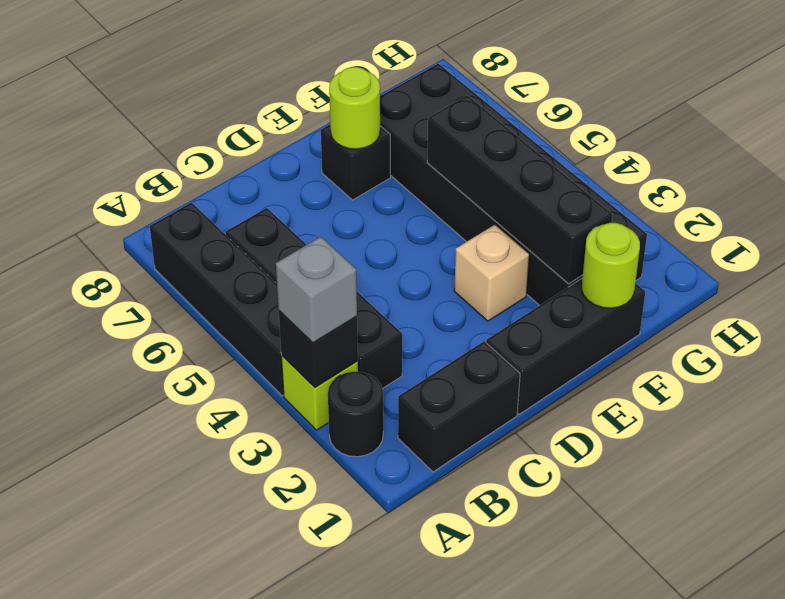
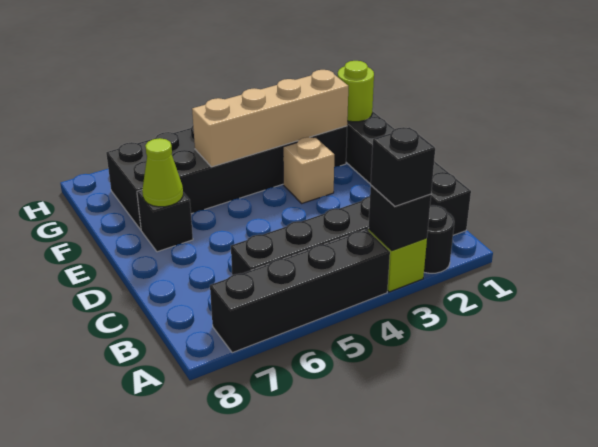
grey 1x1 brick [276,237,357,343] -> black 1x1 brick [371,127,435,206]
lime 1x1 round brick [329,67,380,149] -> lime 1x1 cone [142,138,183,207]
black 1x4 brick [427,95,612,284] -> tan 1x4 brick [192,70,348,167]

